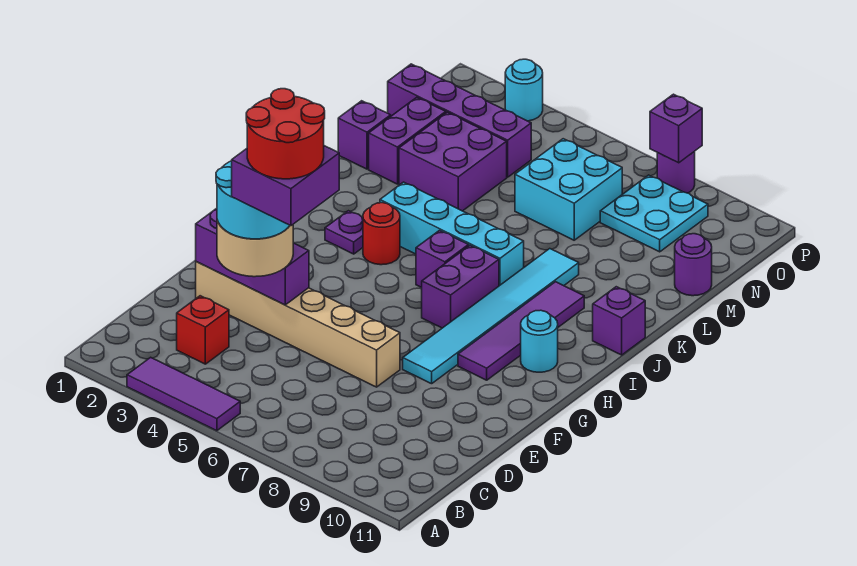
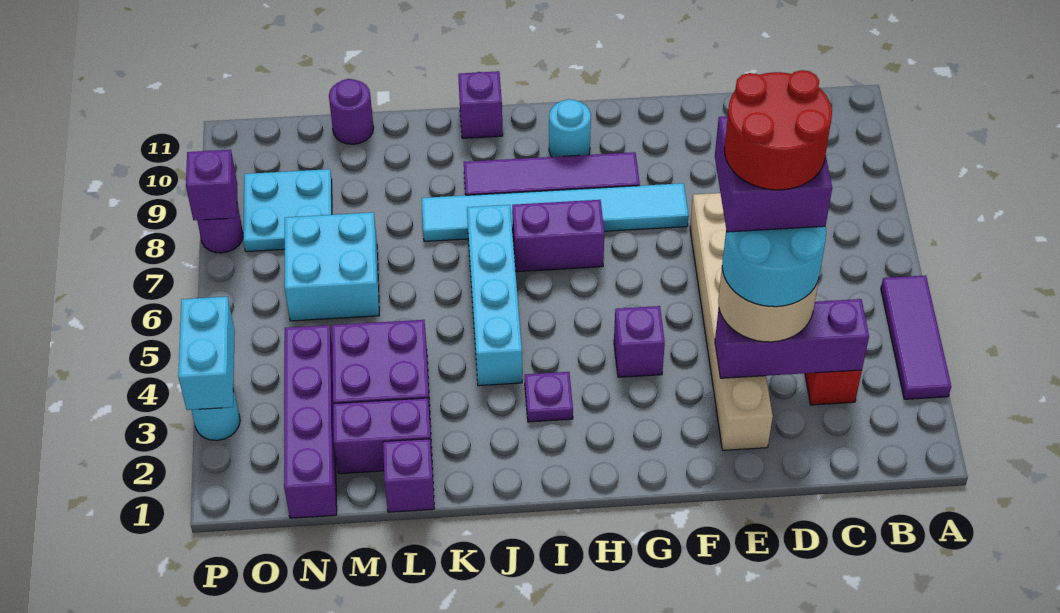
purple 1x3 brick [196,208,309,305] -> purple 1x3 brick turned to [715,299,869,378]
red 1x1 round brick [363,203,400,265] -> none
purple 1x1 brick [416,230,469,288] -> purple 1x1 brick moved to [614,306,665,377]
none -> cyan 1x2 brick [178,297,235,410]

